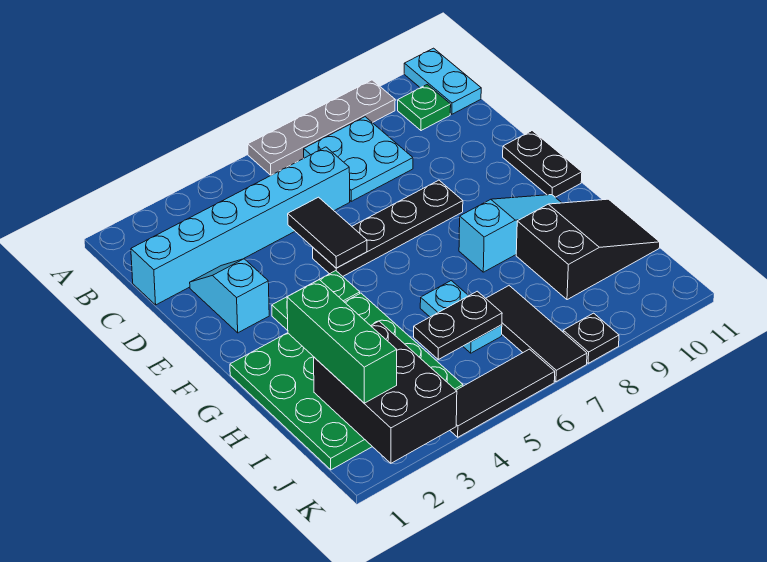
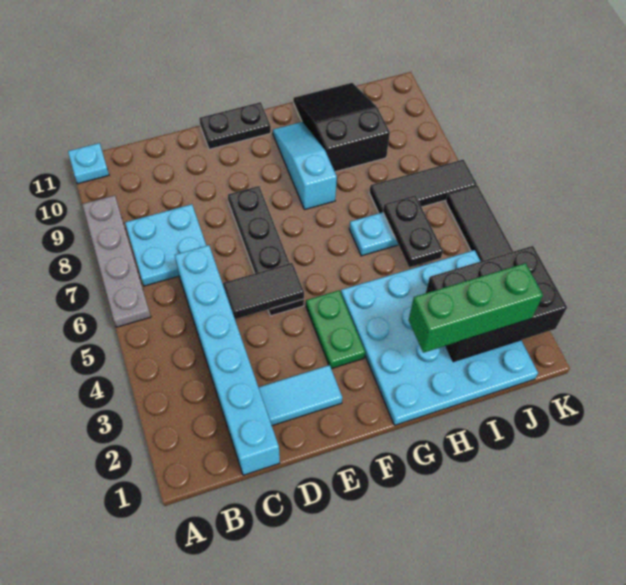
cyan 1x2 plate [404,48,481,114] -> cyan 1x1 plate [68,143,109,184]
green 1x1 plate [398,85,451,131] -> none
cyan 1x2 slope [190,259,269,333] -> cyan 1x2 tile [259,365,342,426]
green 4x4 plate [230,293,463,470] -> cyan 4x4 plate [341,250,538,425]
black 1x1 plate [563,313,619,364] -> none

